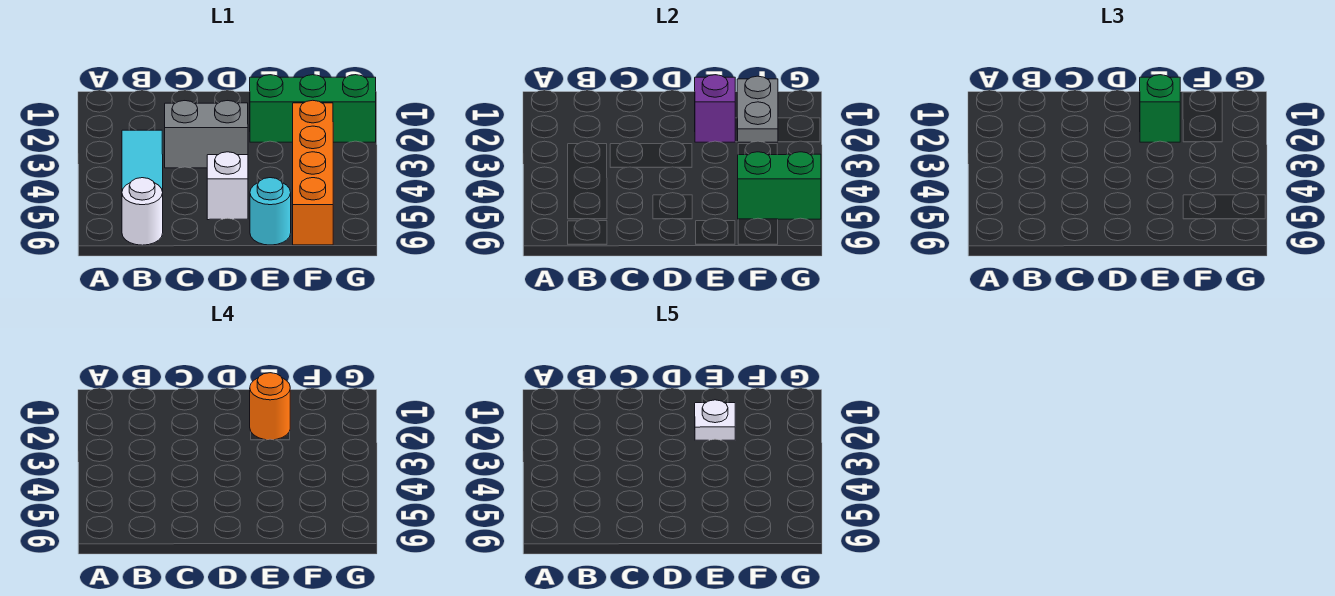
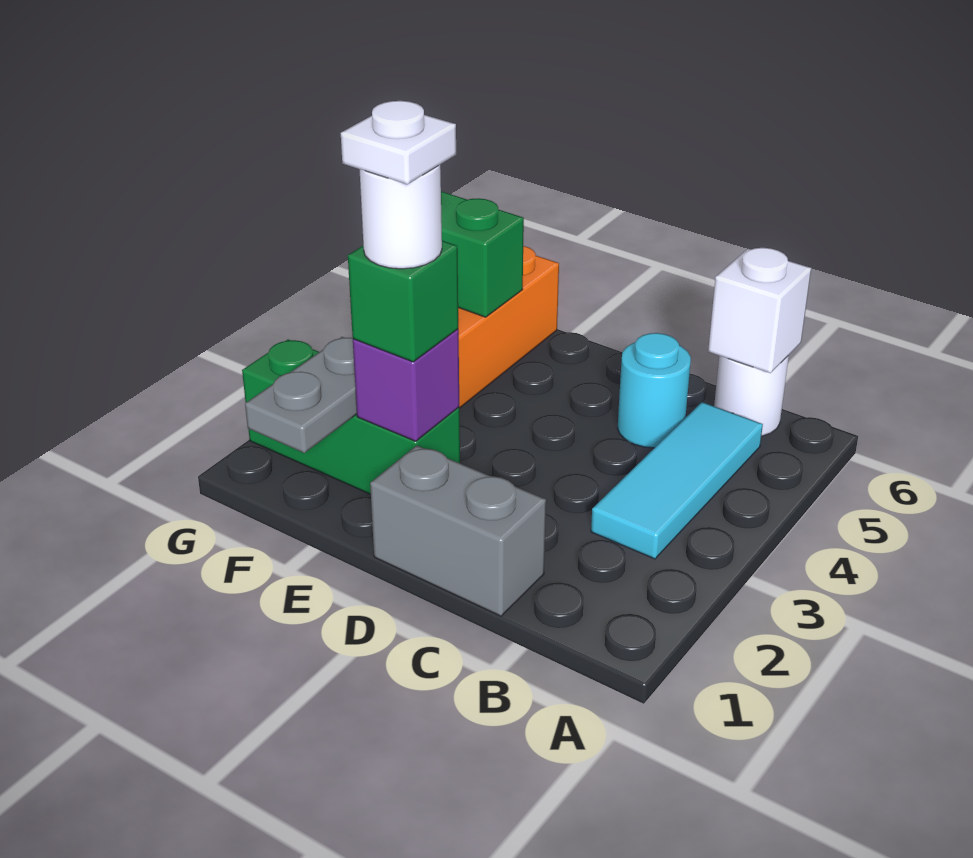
grey 1x2 brick [165,101,248,168] -> grey 1x2 brick moved to [370,445,546,616]
white 1x1 brick [207,152,248,220] -> white 1x1 brick moved to [708,248,811,373]
orange 1x1 round brick [250,373,290,440] -> white 1x1 round brick [359,165,442,269]
cyan 1x1 round brick [250,178,291,245] -> cyan 1x1 round brick moved to [617,333,691,448]

